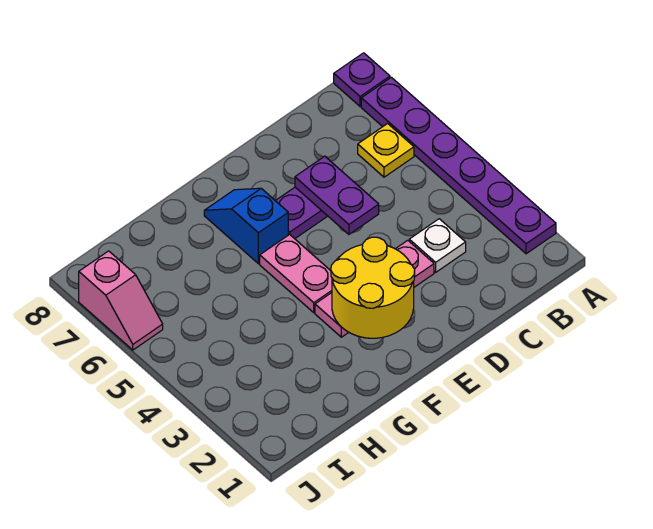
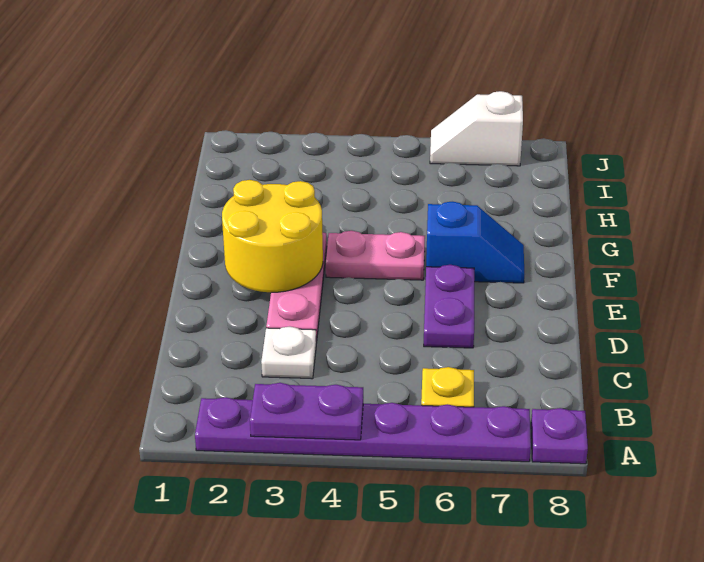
purple 1x2 plate [295,156,379,234] -> purple 1x2 plate moved to [250,383,363,440]
pink 1x2 slope [79,251,163,350] -> white 1x2 slope [430,91,523,166]

